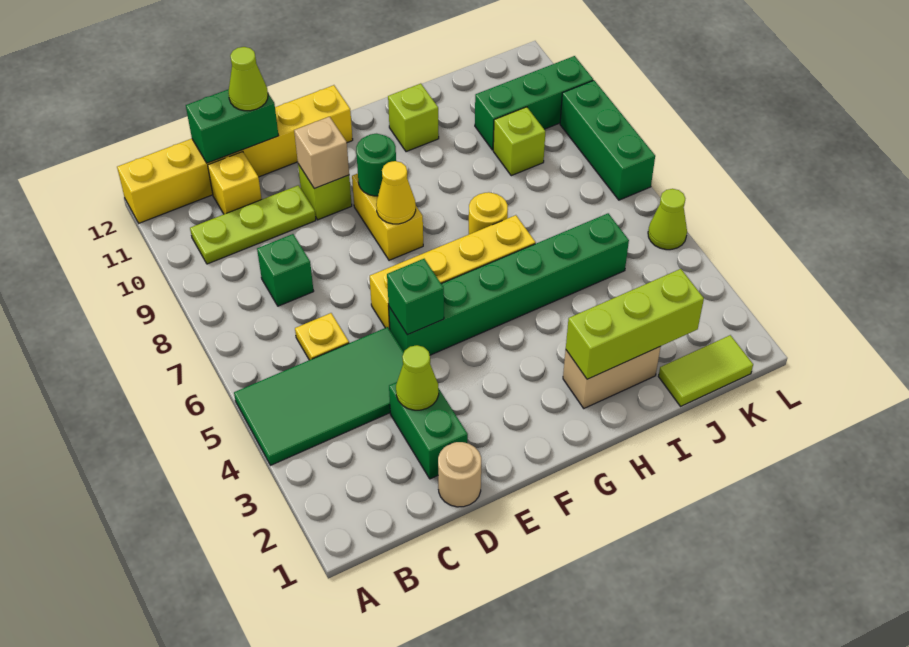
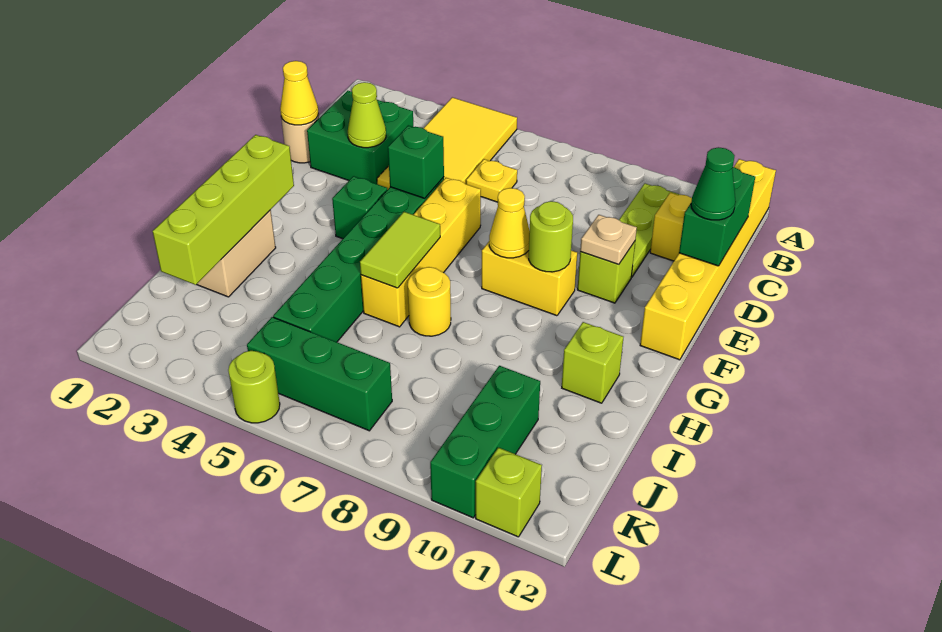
green 2x4 tile [234,327,404,465] -> yellow 2x4 tile [377,97,517,190]
green 1x1 brick [257,234,314,306] -> green 1x1 brick moved to [332,176,387,239]
none -> yellow 1x1 cone [280,61,318,125]
green 1x2 brick [389,382,468,479] -> green 2x2 brick [307,91,413,184]
lime 1x1 cone [228,47,268,111] -> green 1x1 cone [691,147,736,220]
tan 1x1 brick [294,117,349,189] -> tan 1x1 plate [580,215,637,264]
green 1x1 round brick [356,134,396,196] -> lime 1x1 round brick [529,201,573,272]
lime 1x3 brick [566,269,704,379] -> lime 1x4 brick [153,135,294,285]
lime 1x2 tile [658,335,753,406] -> lime 1x2 tile moved to [360,212,440,288]
lime 1x1 brick [493,107,545,176] -> lime 1x1 brick moved to [476,448,542,537]
lime 1x1 cone [648,189,687,250] -> lime 1x1 round brick [228,351,280,423]
green 1x3 brick [560,80,655,200] -> green 1x3 brick moved to [247,317,392,431]

